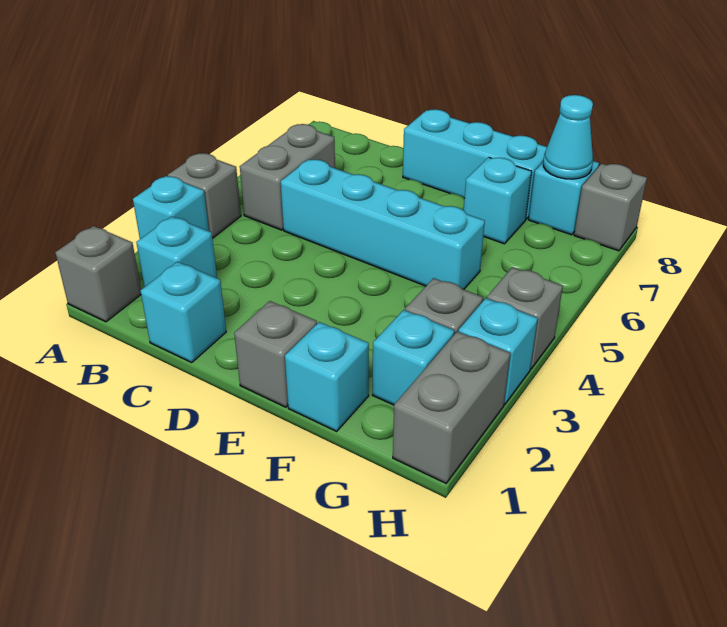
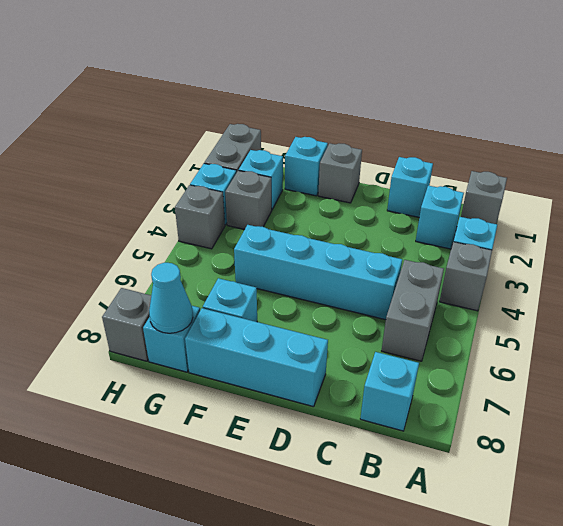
none -> cyan 1x1 brick [360,352,419,431]

